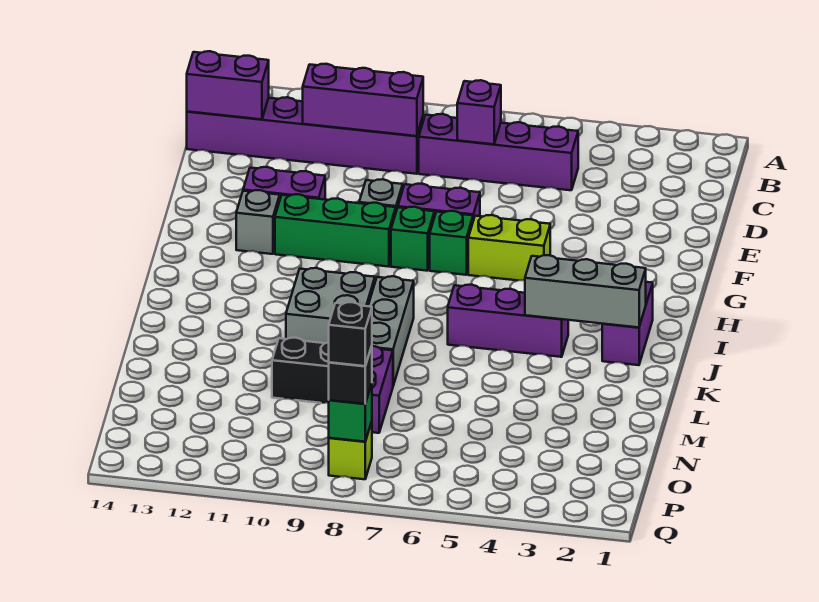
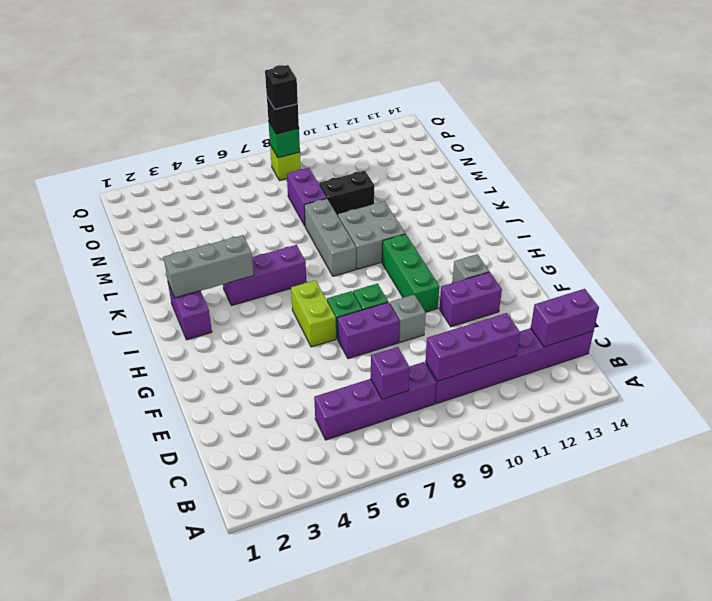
lime 1x2 brick [468,215,550,280] -> lime 1x2 brick turned to [291,280,336,347]
green 1x3 brick [275,194,396,267] -> green 1x3 brick turned to [382,234,439,312]

